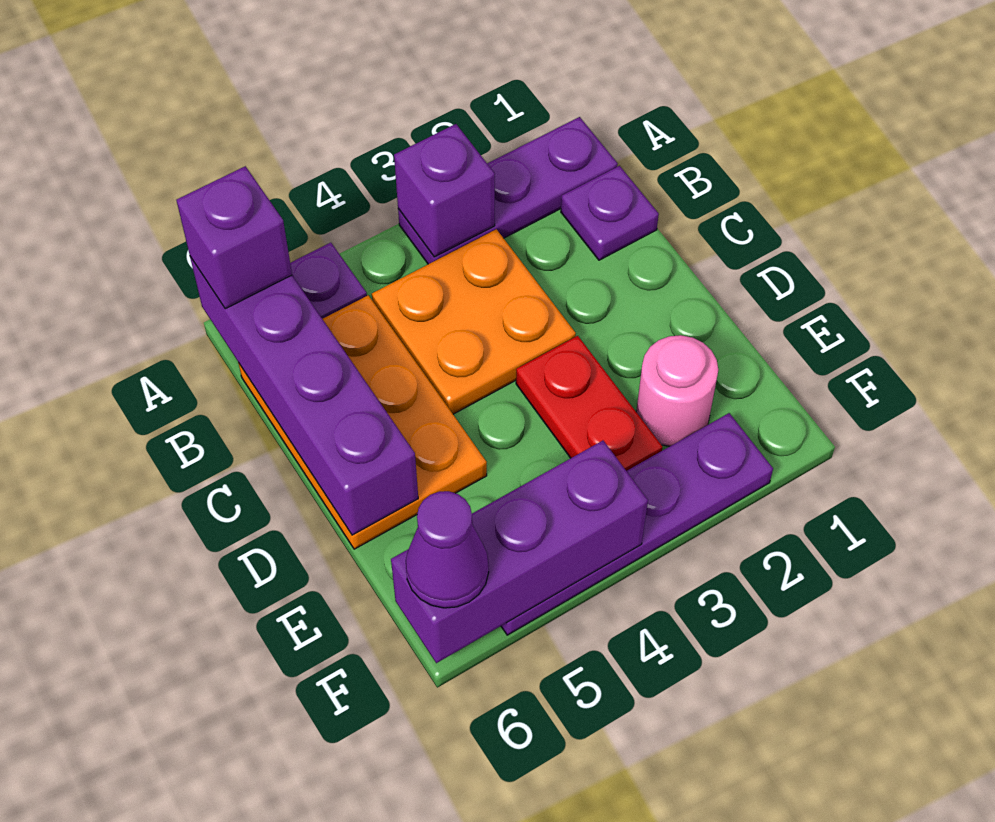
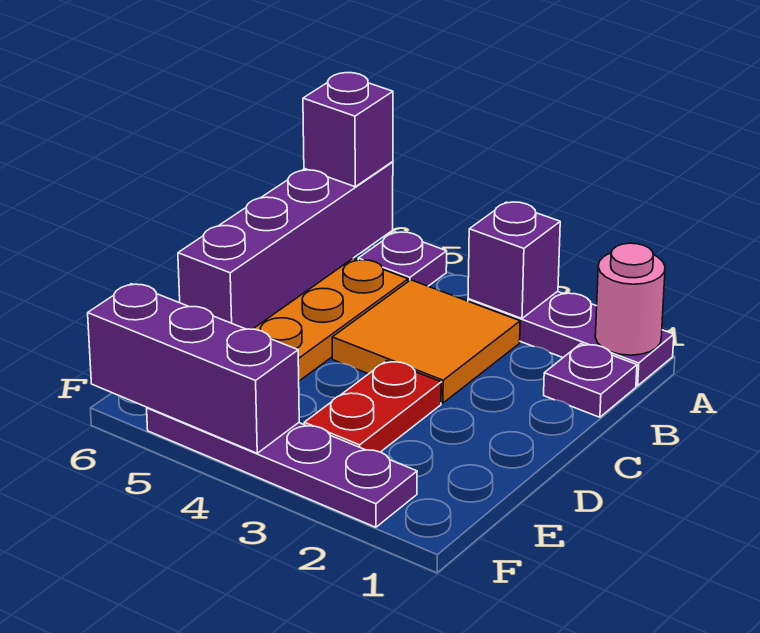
orange 2x2 plate [372,229,576,414] -> orange 2x2 tile [332,280,520,403]
pink 1x1 round brick [636,335,718,446] -> pink 1x1 round brick moved to [595,243,665,355]
purple 1x1 cone [406,491,489,608] -> none

